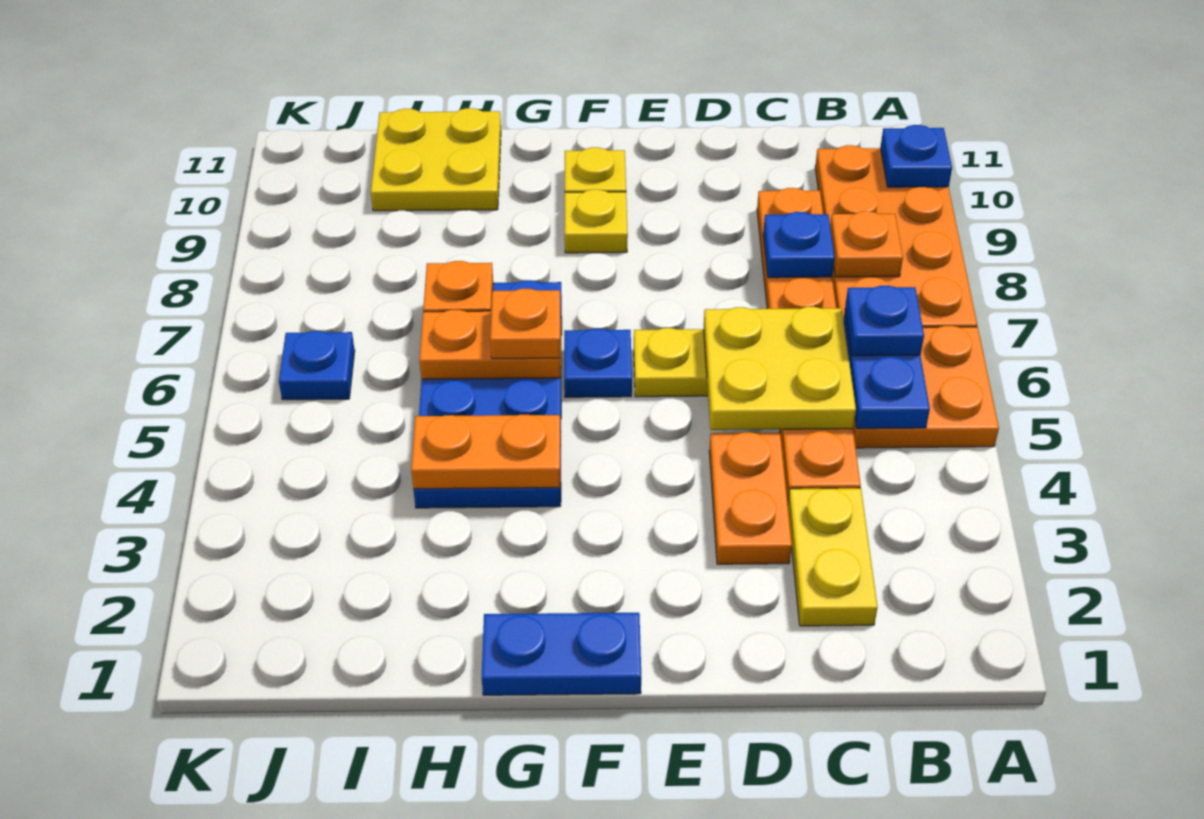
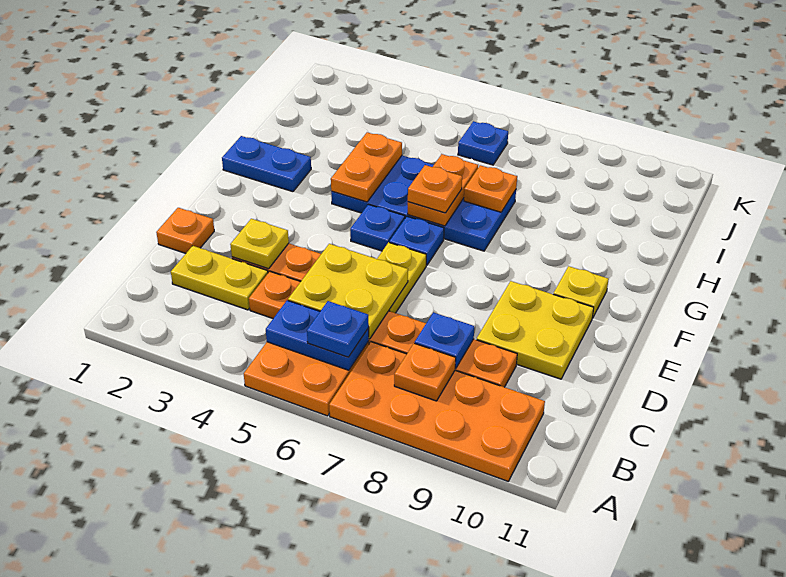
blue 1x1 plate [880,125,952,187] -> blue 1x1 plate moved to [350,204,405,251]
none -> orange 1x1 plate [156,208,214,253]
blue 1x2 plate [482,613,641,695] -> blue 1x2 plate turned to [222,136,311,192]
yellow 1x1 plate [565,189,628,253] -> yellow 1x1 plate moved to [230,219,289,269]
yellow 2x2 plate [371,108,501,211] -> yellow 2x2 plate moved to [477,281,594,379]

